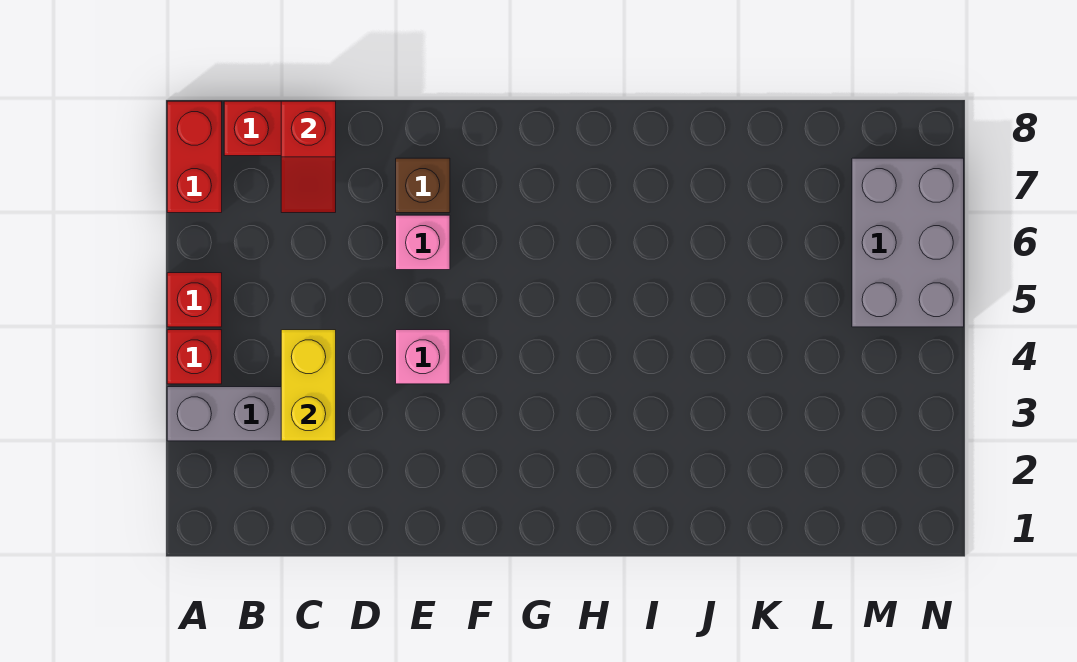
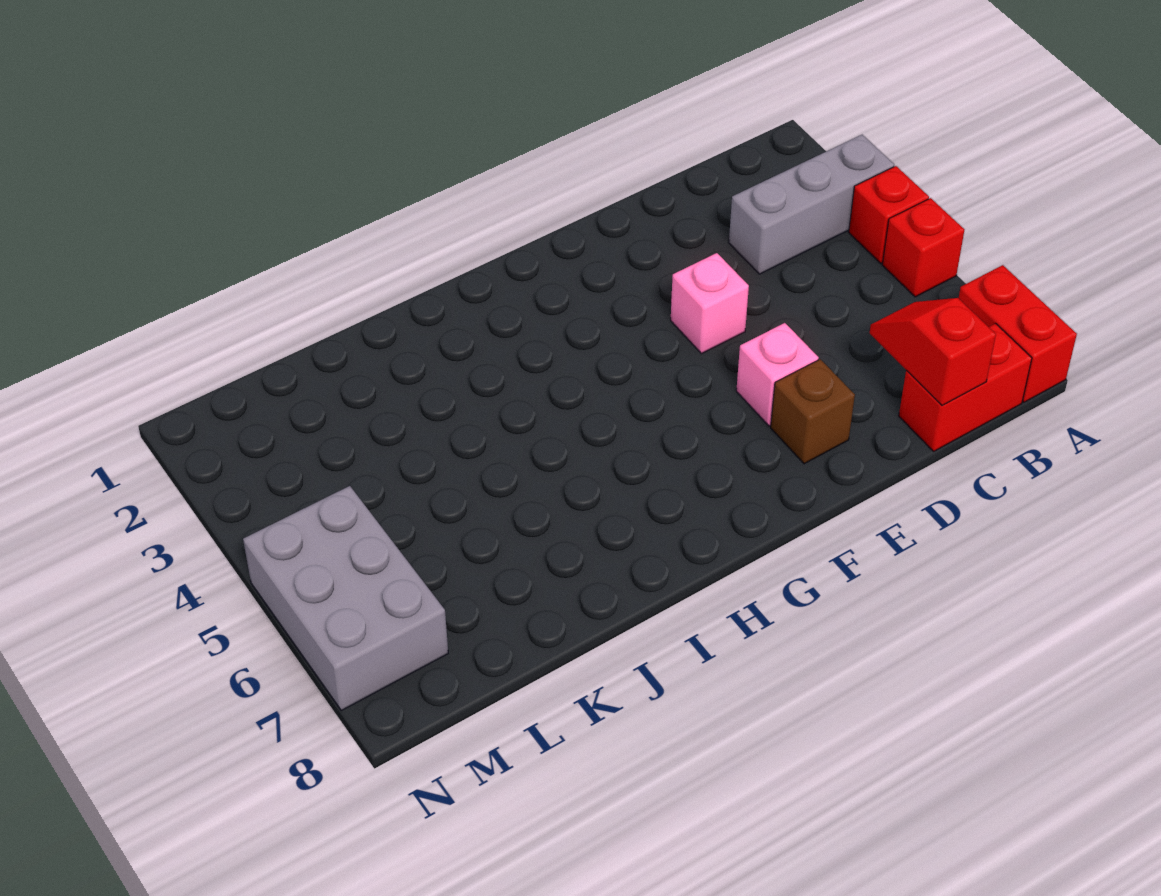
yellow 1x2 brick [281,330,336,441] -> none

